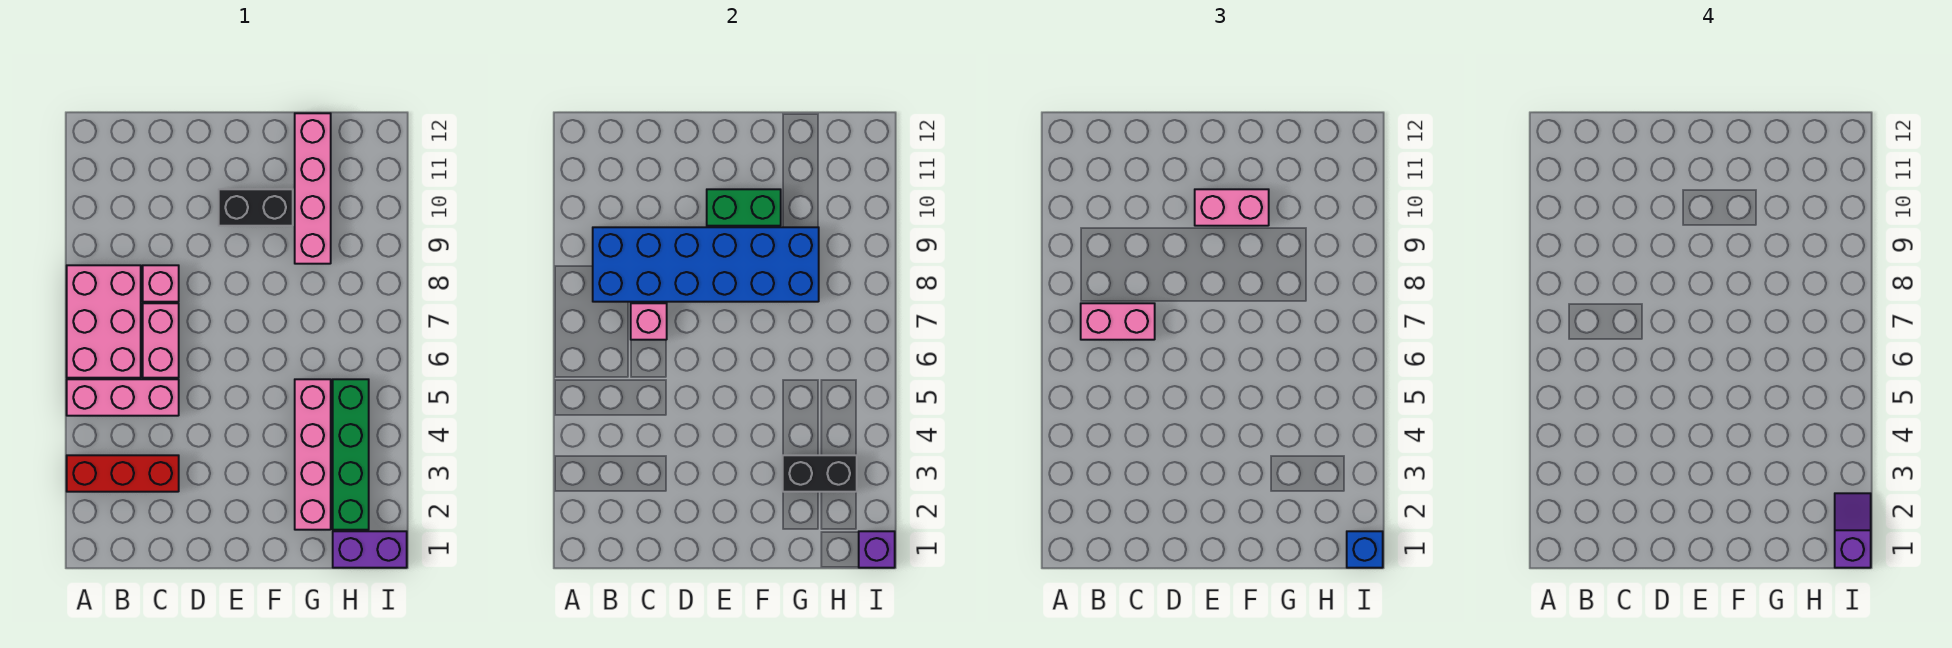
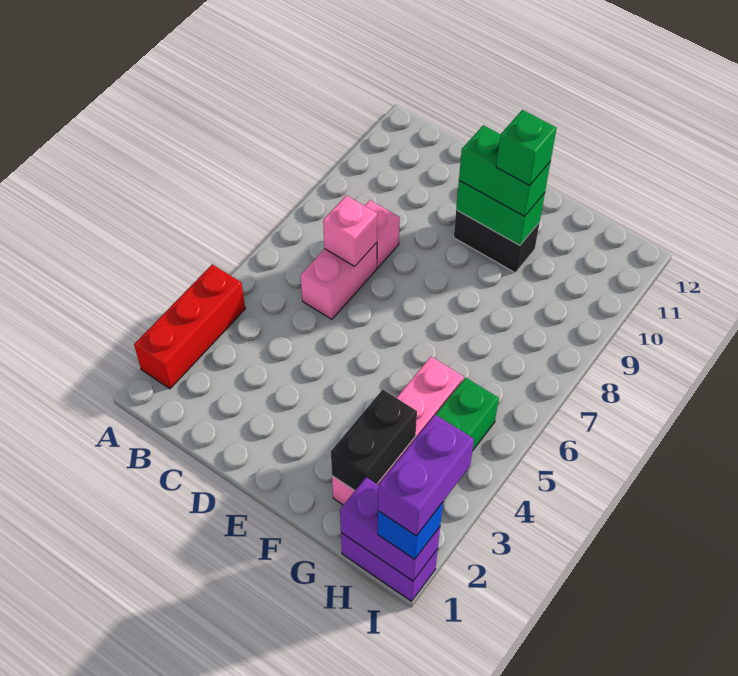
red 1x3 brick [67,455,179,492] -> red 1x3 brick turned to [134,264,245,389]
pink 1x3 brick [67,379,179,416] -> none
pink 2x3 brick [67,265,141,378] -> none
pink 1x2 brick [1081,303,1155,340] -> none
blue 2x6 brick [593,227,819,302] -> none
pink 1x2 brick [1195,189,1269,226] -> green 1x2 brick [459,125,551,216]
none -> green 1x1 brick [496,110,557,185]
black 1x2 brick [783,455,857,492] -> black 1x2 brick turned to [331,390,417,491]
pink 1x4 brick [295,113,331,264] -> none
purple 1x1 brick [859,531,895,568] -> purple 1x2 brick [340,477,440,581]
purple 1x2 slope [1835,493,1871,568] -> purple 1x2 brick [378,415,474,536]

